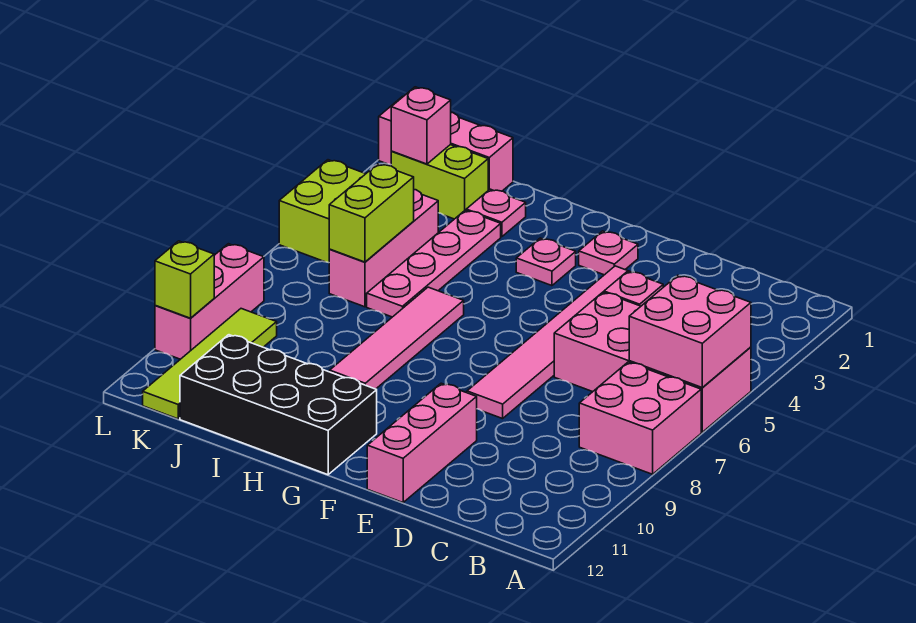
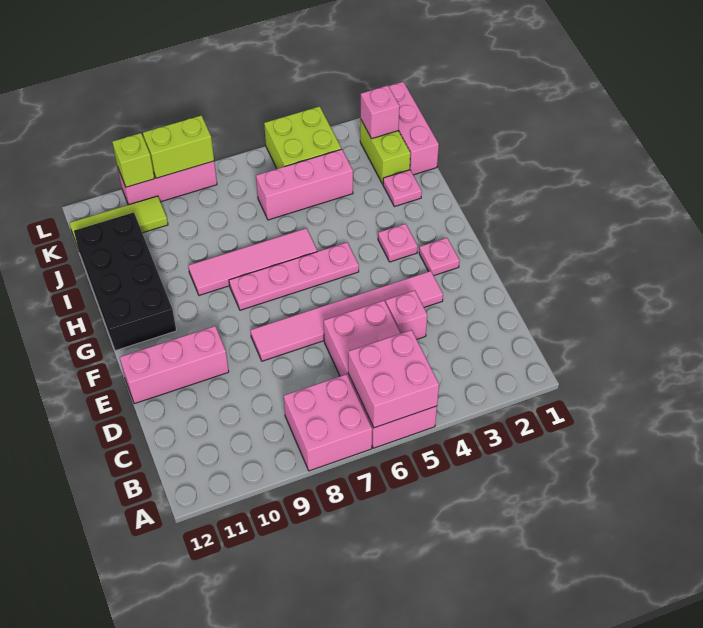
pink 1x4 plate [367,210,501,317] -> pink 1x4 plate moved to [229,242,359,310]
lime 1x2 brick [329,164,414,262] -> lime 1x2 brick moved to [143,115,214,178]
lime 1x4 tile [143,309,277,419] -> lime 1x3 tile [69,196,168,248]

